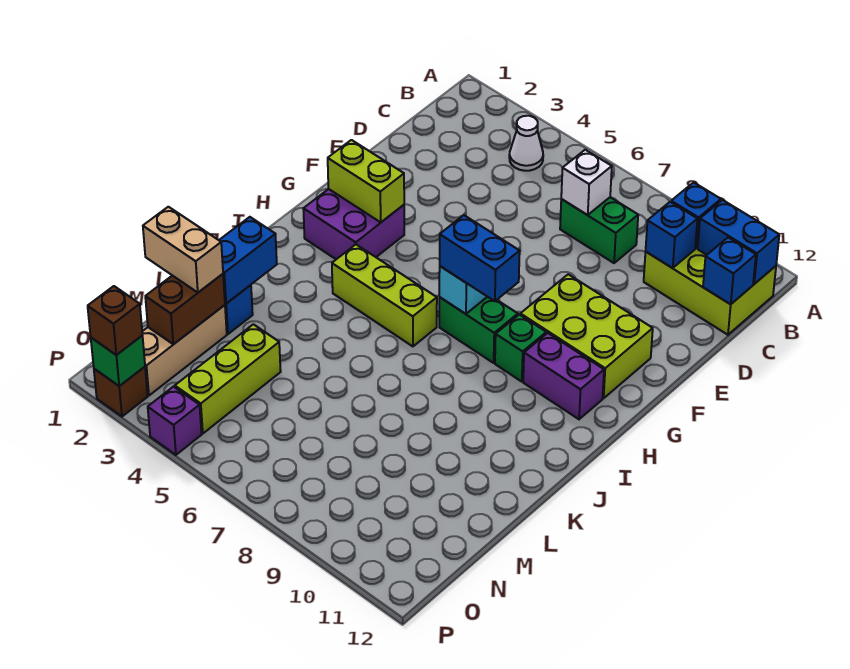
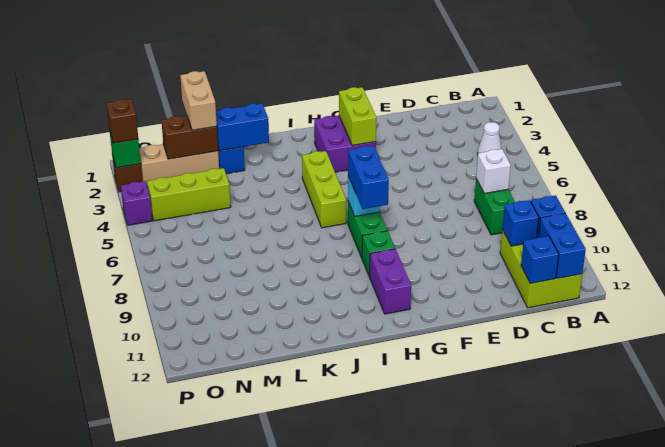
lime 2x3 brick [520,274,653,398] -> none

